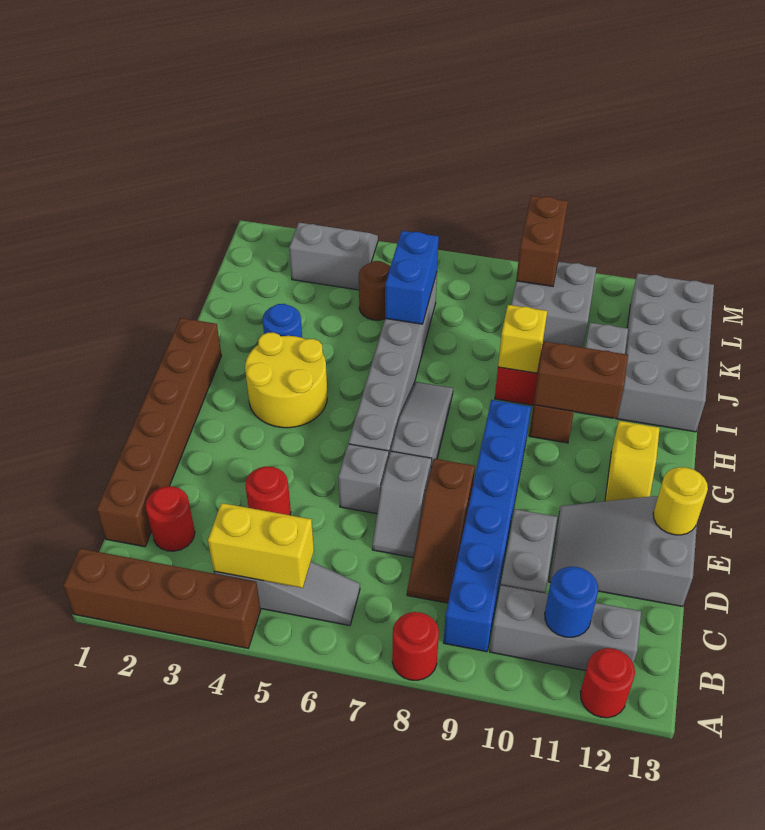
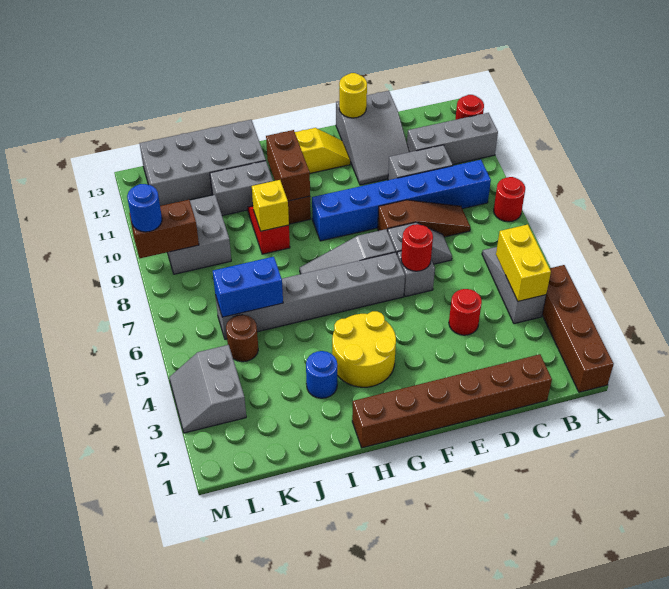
grey 1x3 brick [490,585,641,671] -> grey 1x3 brick turned to [407,113,498,164]
blue 1x1 round brick [545,567,598,637] -> blue 1x1 round brick moved to [127,184,162,232]
red 1x1 round brick [146,486,195,551] -> red 1x1 round brick moved to [401,224,433,271]

